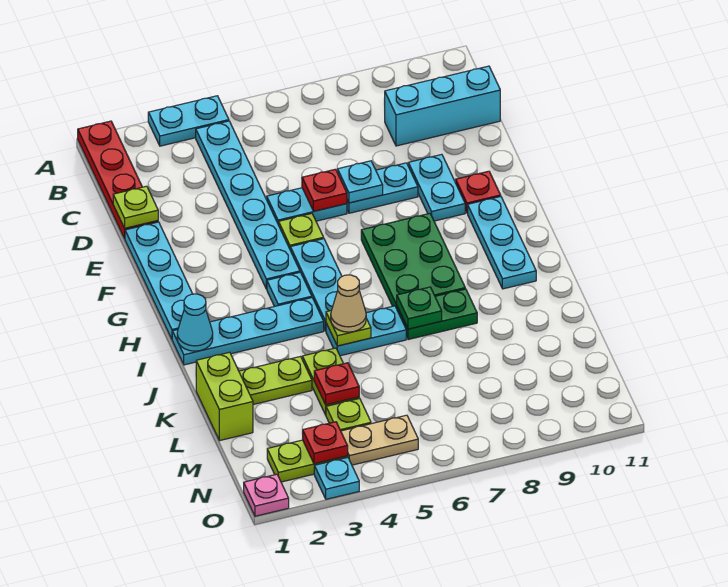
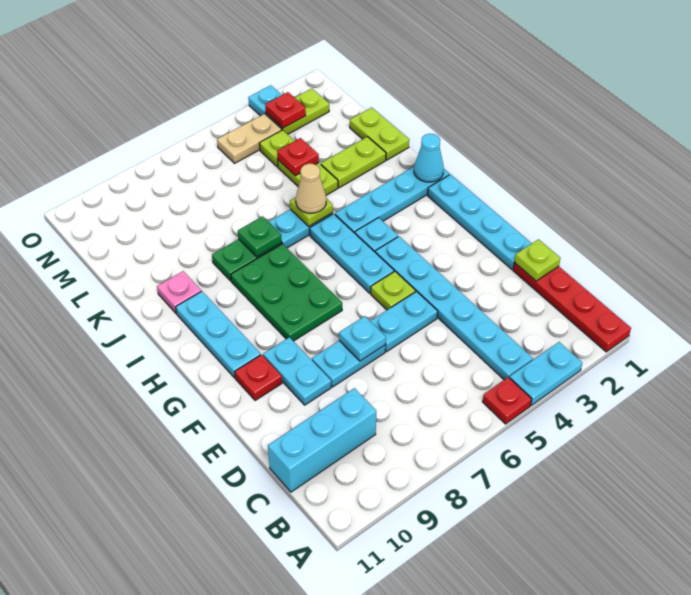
red 1x1 plate [302,169,347,211] -> red 1x1 plate moved to [483,377,532,424]
lime 1x2 brick [196,352,253,441] -> lime 1x2 plate [350,107,409,160]
pink 1x1 plate [244,474,289,516] -> pink 1x1 plate moved to [157,271,201,313]

